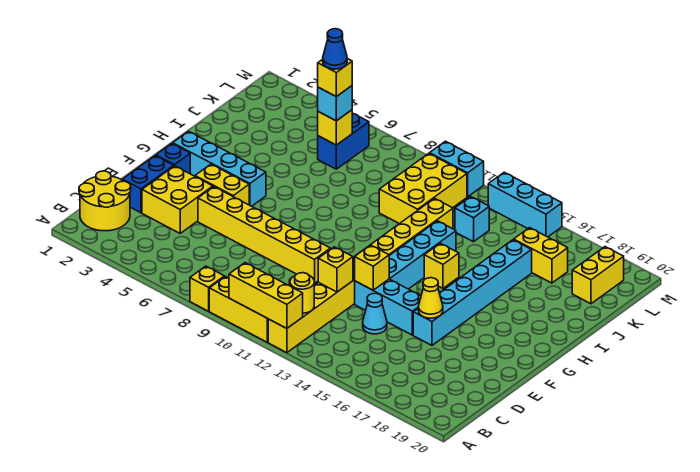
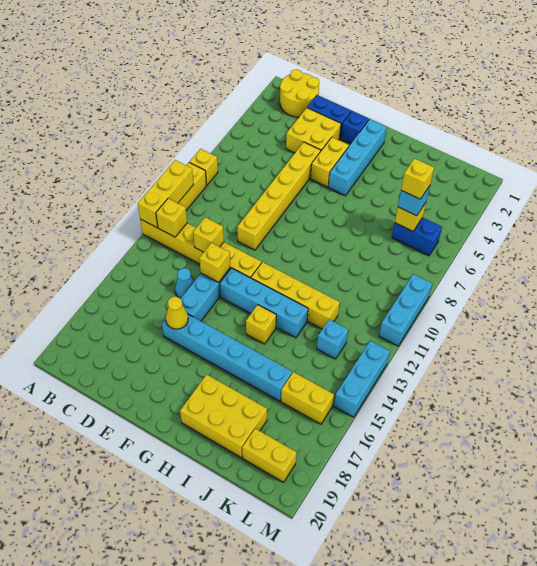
yellow 1x1 round brick [290,273,314,313] -> yellow 1x1 brick [156,198,187,237]
yellow 2x3 brick [379,153,467,224] -> yellow 2x3 brick moved to [180,374,267,458]
blue 1x1 cone [323,29,347,69] -> none
yellow 1x2 brick [514,228,568,283] -> yellow 1x2 brick turned to [281,372,334,424]
cyan 1x2 brick [430,141,484,197] -> cyan 1x3 brick [379,274,432,346]

